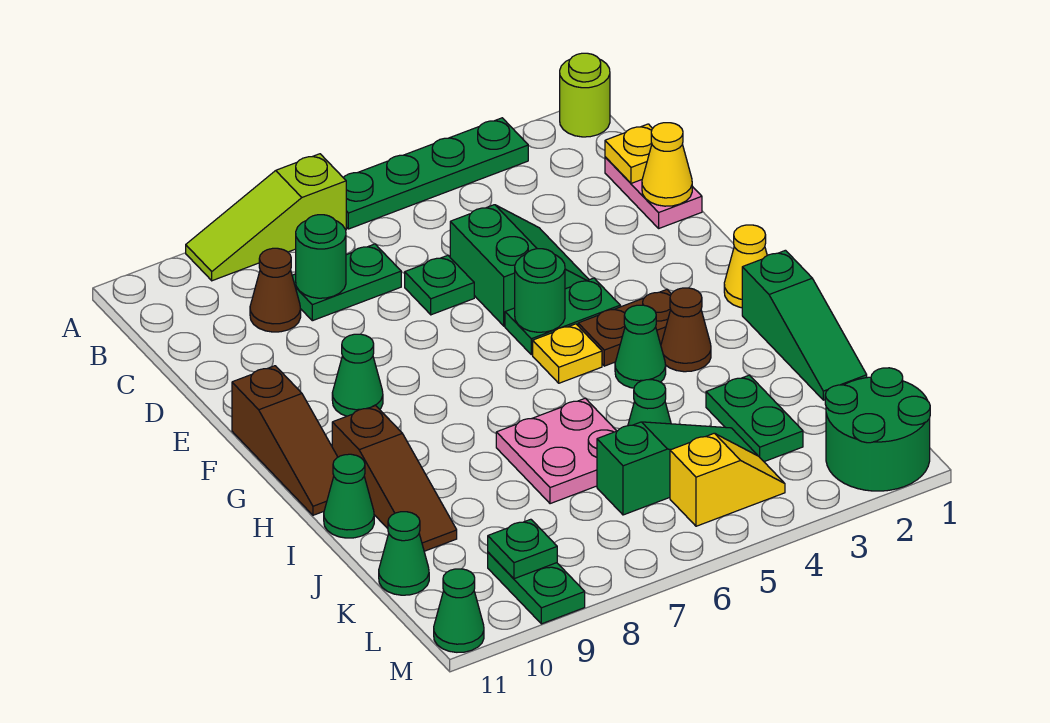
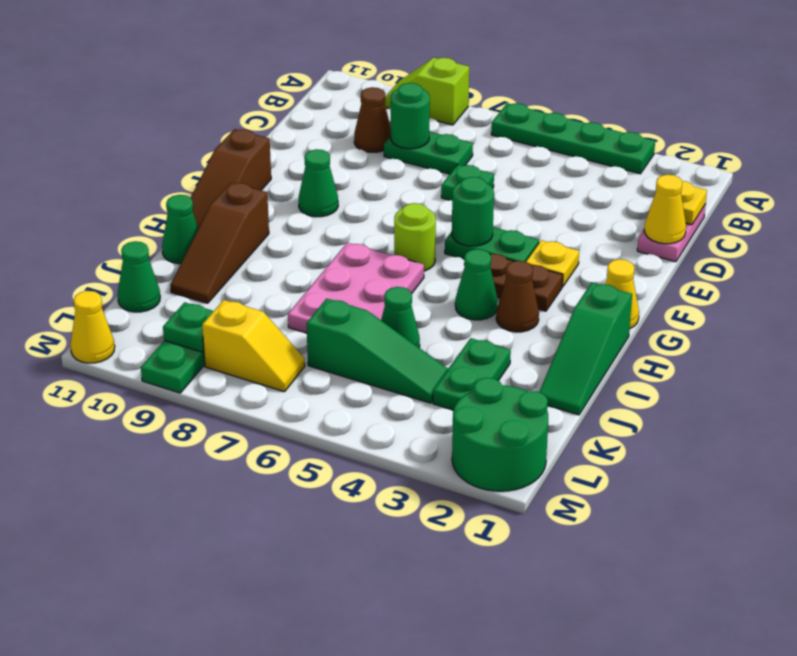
lime 1x1 round brick [560,53,610,137] -> lime 1x1 round brick moved to [394,203,436,271]
lime 1x3 slope [186,154,346,281] -> lime 1x2 slope [385,58,469,125]
green 2x2 slope [450,205,589,326] -> none
yellow 1x1 plate [533,324,602,383] -> yellow 1x1 plate moved to [526,240,579,287]
pink 2x2 plate [496,398,616,504] -> pink 2x3 plate [288,243,424,333]
yellow 1x2 slope [670,433,785,526] -> yellow 1x2 slope moved to [202,300,305,392]
green 1x1 cone [434,569,484,652] -> yellow 1x1 cone [70,291,115,363]

